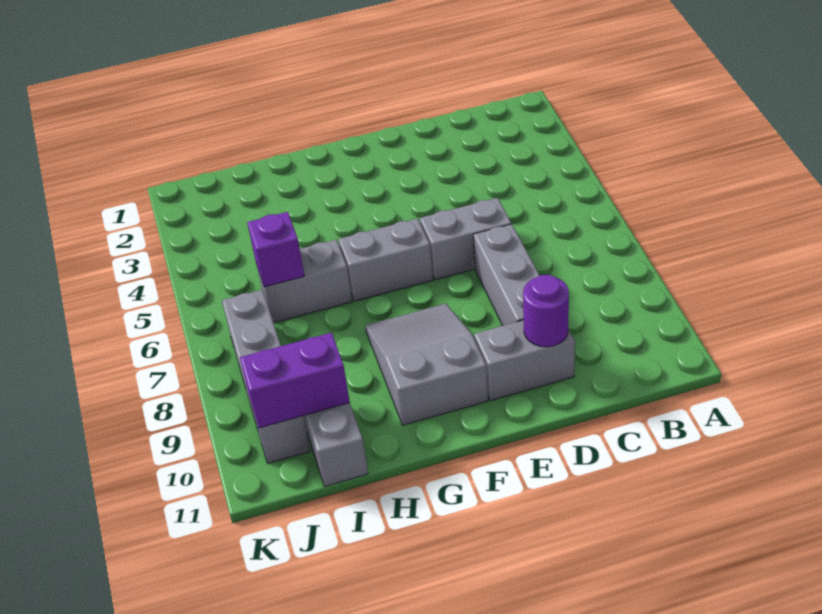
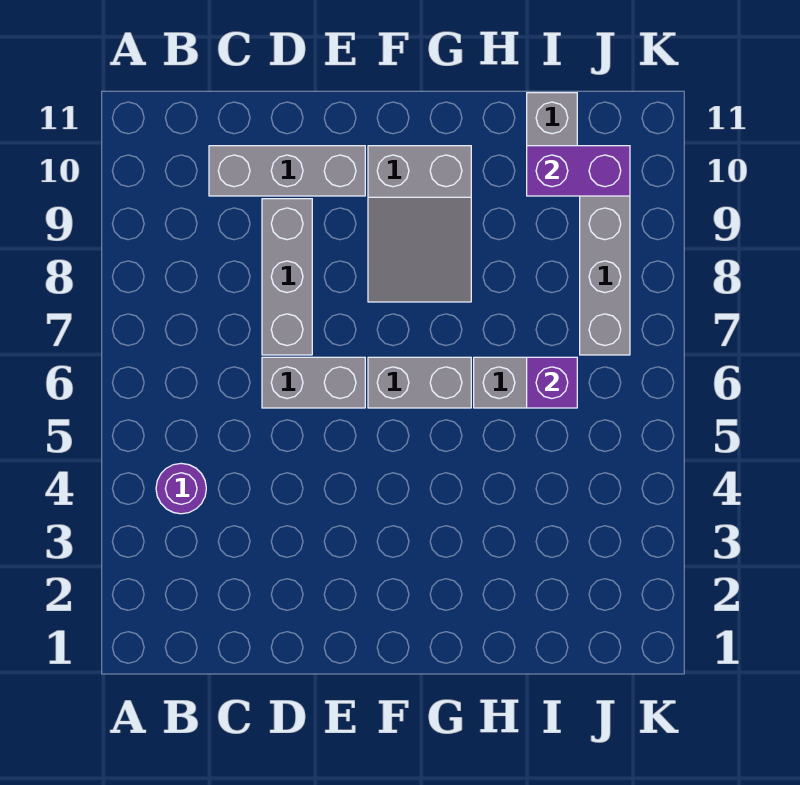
grey 1x2 brick [474,320,575,401] -> grey 1x3 brick [209,146,365,196]
purple 1x1 round brick [523,275,569,347] -> purple 1x1 round brick moved to [156,463,206,514]

